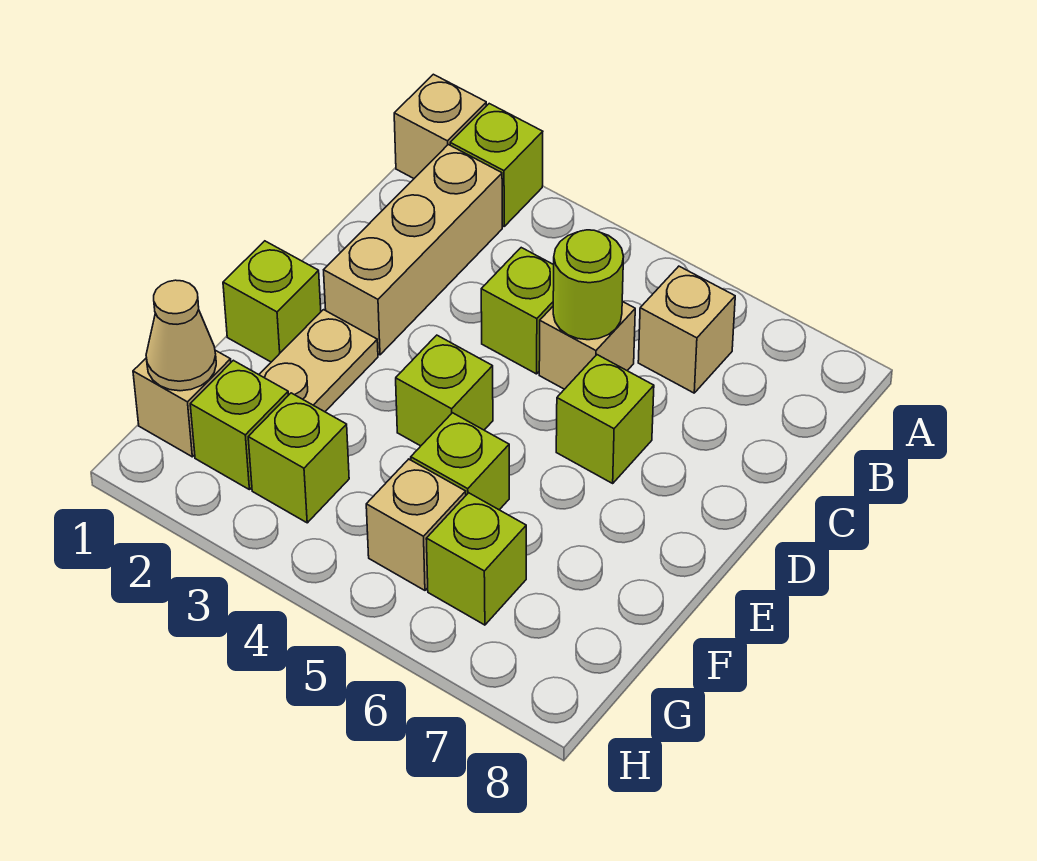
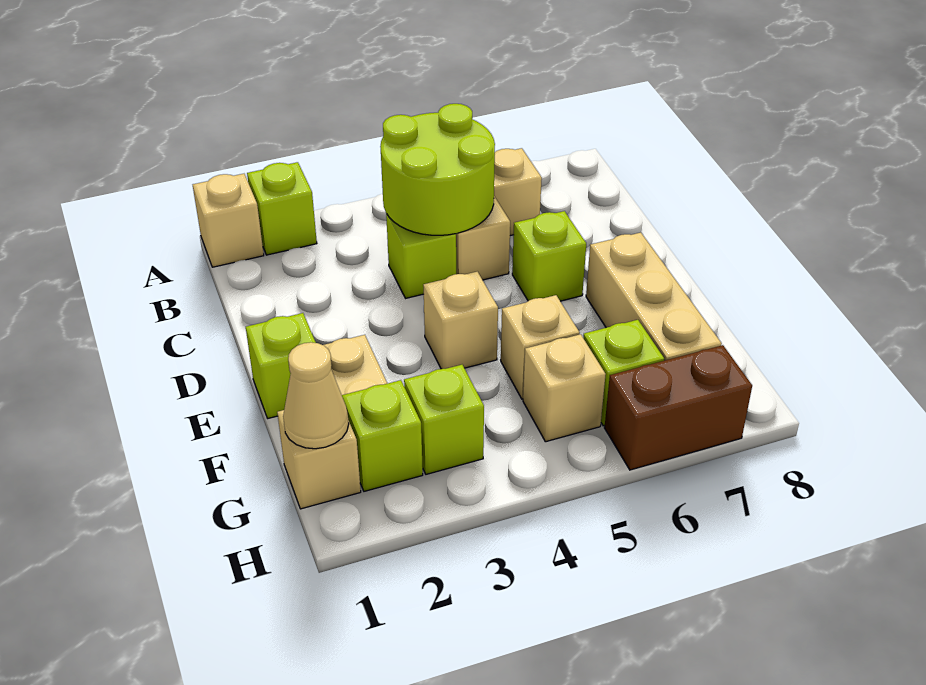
tan 1x3 brick [324,145,502,355] -> tan 1x3 brick moved to [586,233,722,361]
lime 1x1 round brick [553,230,624,340] -> lime 2x2 round brick [380,104,495,235]
lime 1x1 brick [396,335,493,446] -> tan 1x1 brick [423,272,498,369]
lime 1x1 brick [411,413,509,510] -> tan 1x1 brick [501,295,580,399]
none -> brown 1x2 brick [604,345,752,470]

